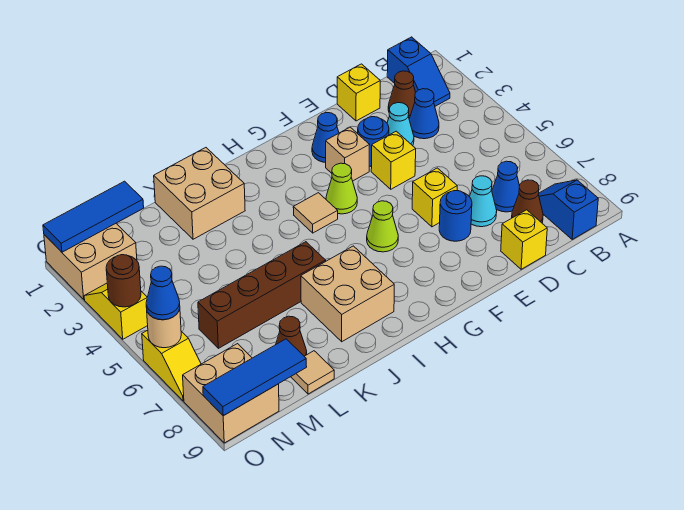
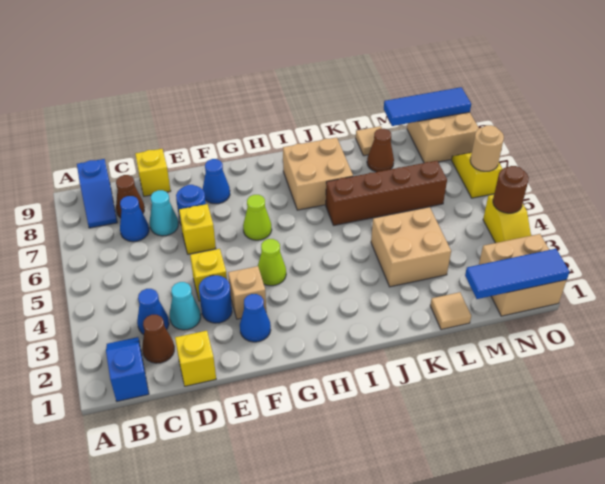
tan 1x1 tile [293,193,338,233] -> tan 1x1 tile moved to [430,292,471,330]
tan 2x2 brick [154,148,245,239] -> tan 2x2 brick moved to [371,207,451,287]
blue 1x1 cone [146,266,180,320] -> blue 1x1 cone moved to [203,159,230,204]

